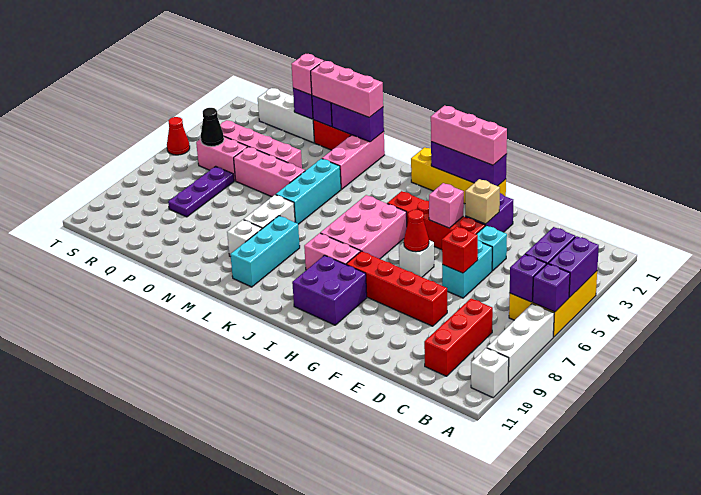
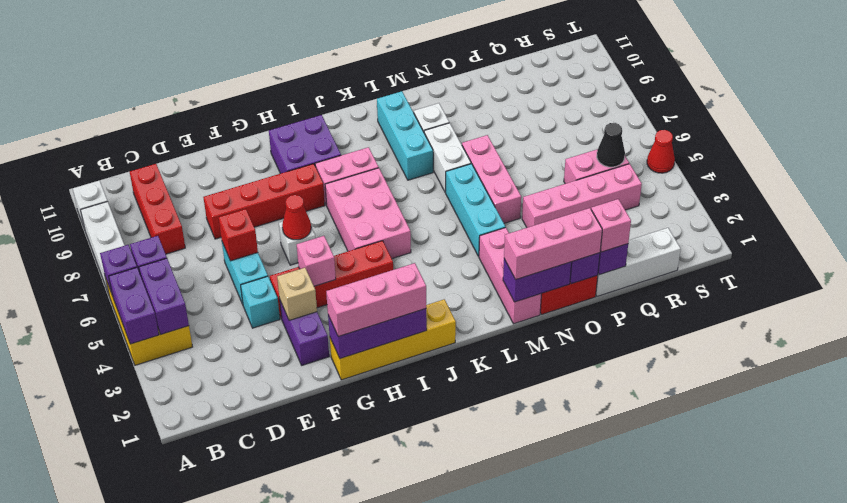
pink 1x3 brick [234,147,305,197] -> pink 1x3 brick turned to [462,135,521,223]
purple 1x3 plate [168,166,234,217] -> none

